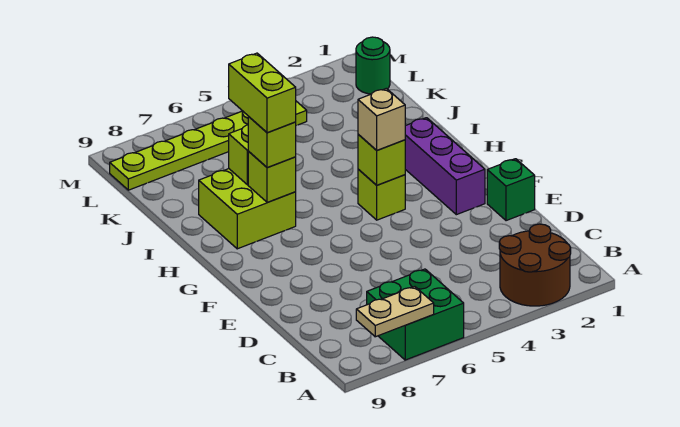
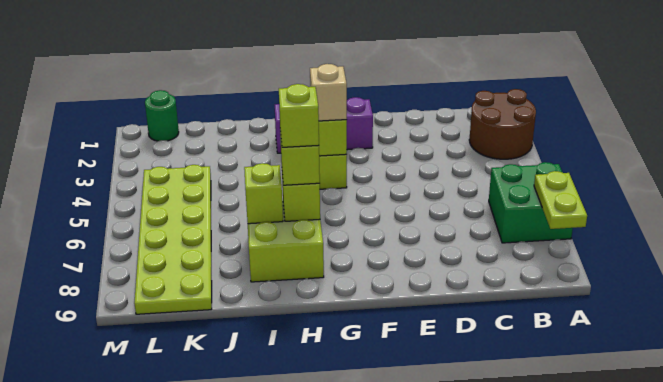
tan 1x2 plate [356,287,434,337] -> lime 1x2 plate [534,171,587,229]
green 1x1 brick [487,159,535,221] -> none
lime 1x2 brick [229,53,296,133] -> lime 1x1 brick [279,84,319,147]
lime 1x6 plate [110,101,307,190] -> lime 2x6 plate [134,165,212,314]

